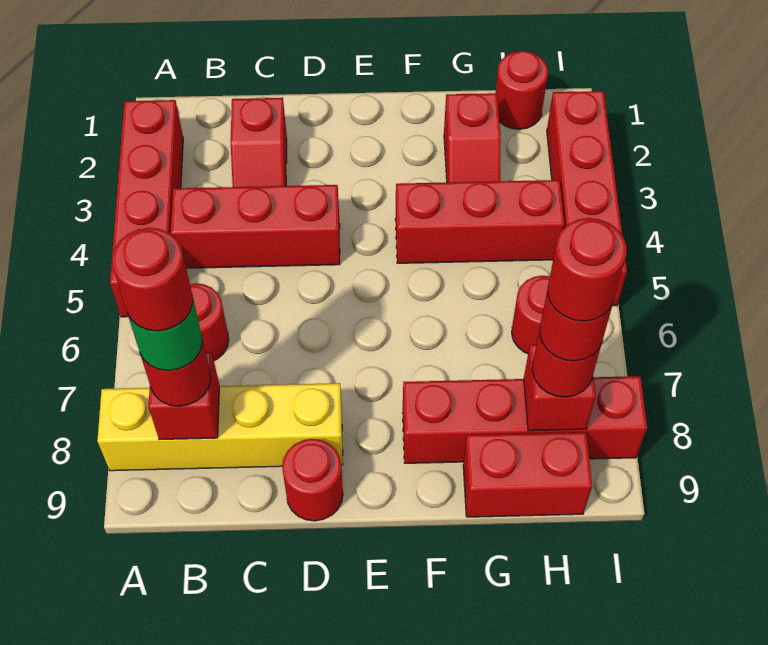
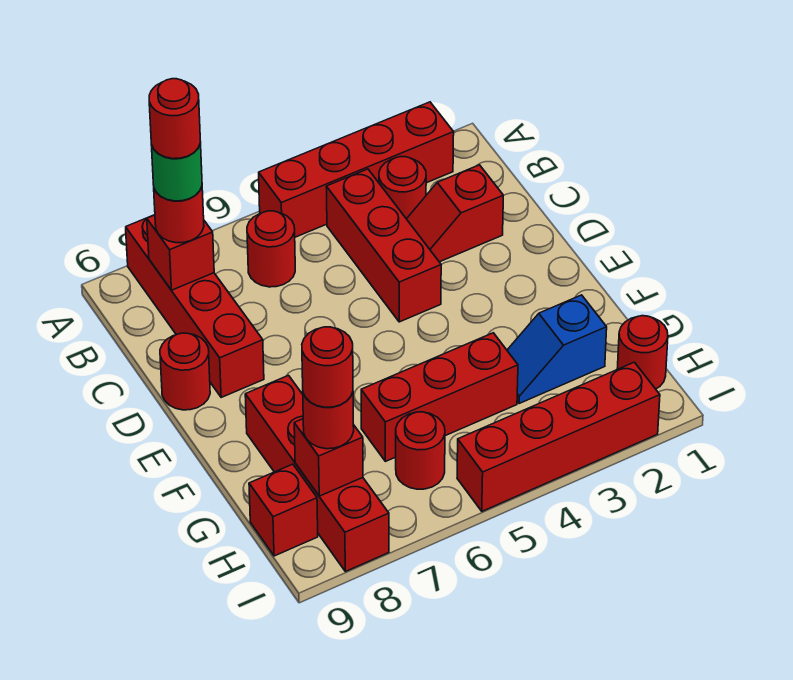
yellow 1x4 brick [97,383,343,471] -> red 1x4 brick [126,218,264,397]
red 1x3 brick [395,180,564,263] -> red 1x3 brick turned to [361,333,518,461]
red 1x2 slope [444,93,501,182] -> blue 1x2 slope [507,295,607,403]
red 1x2 brick [463,432,592,517] -> red 1x1 brick [249,464,318,556]
red 1x1 round brick [548,218,627,321] -> red 1x1 round brick moved to [379,157,426,219]

